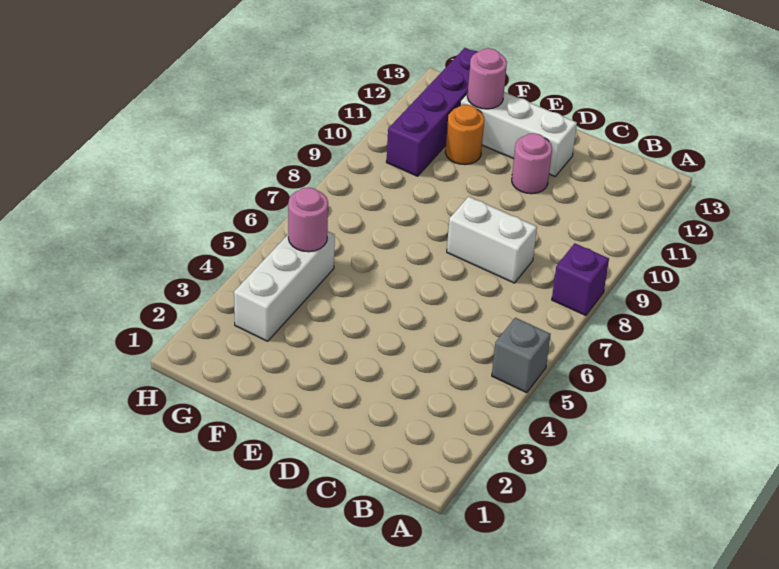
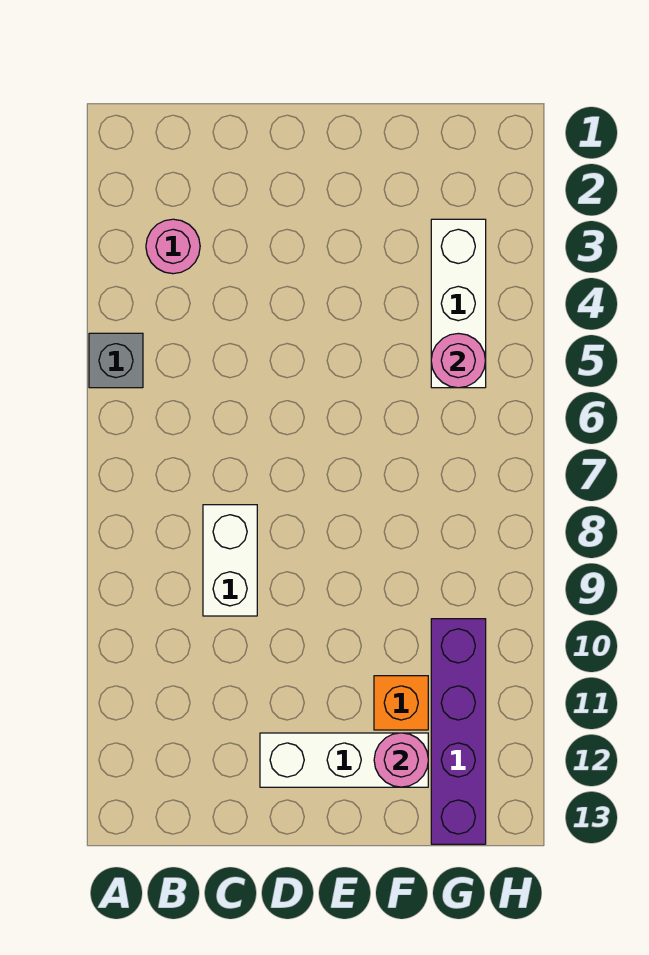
purple 1x1 brick [552,243,609,316] -> none
white 1x2 brick [447,196,537,283] -> white 1x2 brick turned to [203,505,257,616]
pink 1x1 round brick [512,133,552,194] -> pink 1x1 round brick moved to [146,219,200,274]
orange 1x1 round brick [445,105,484,165] -> orange 1x1 brick [374,676,428,730]

